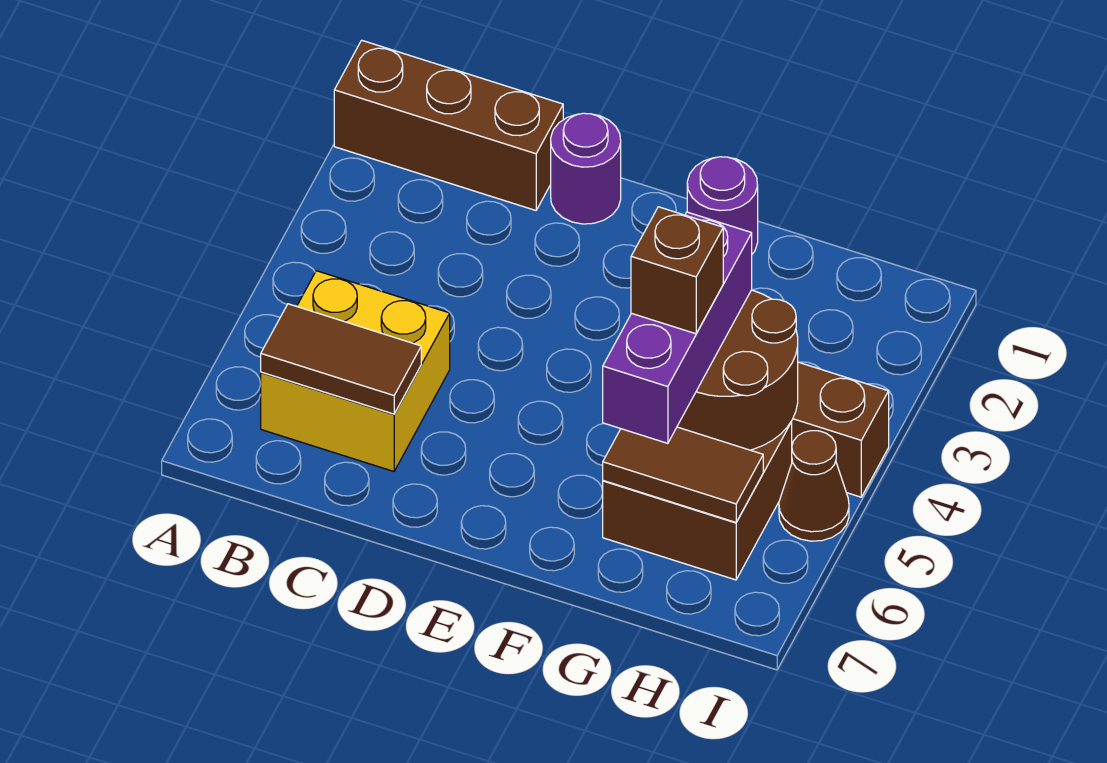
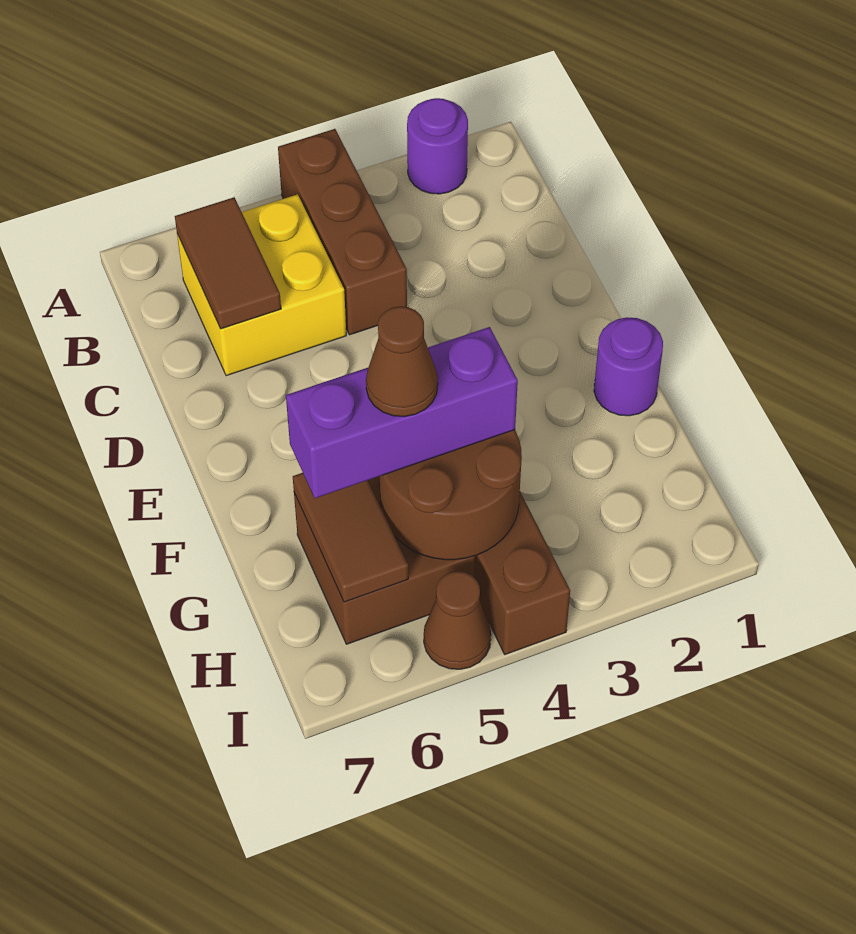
brown 1x3 brick [334,40,563,210] -> brown 1x3 brick moved to [278,129,407,335]
purple 1x1 round brick [551,113,621,224] -> purple 1x1 round brick moved to [407,98,468,194]
brown 1x1 brick [631,207,723,334] -> brown 1x1 cone [366,306,438,417]

